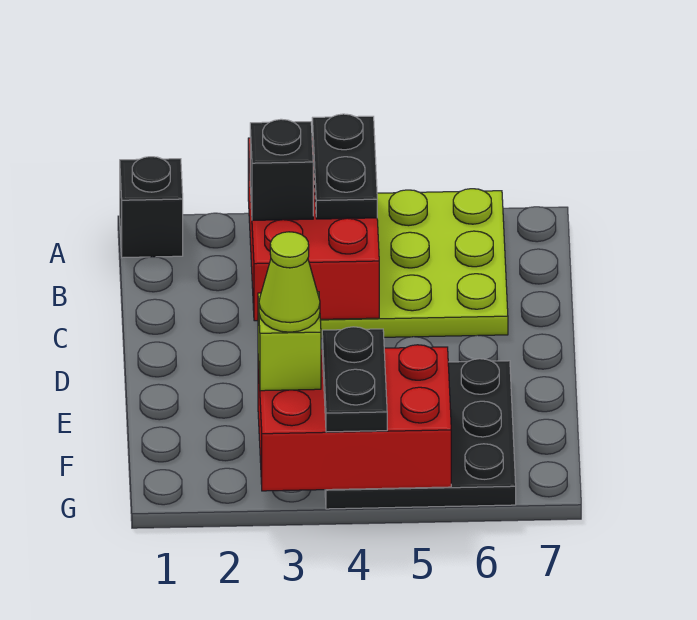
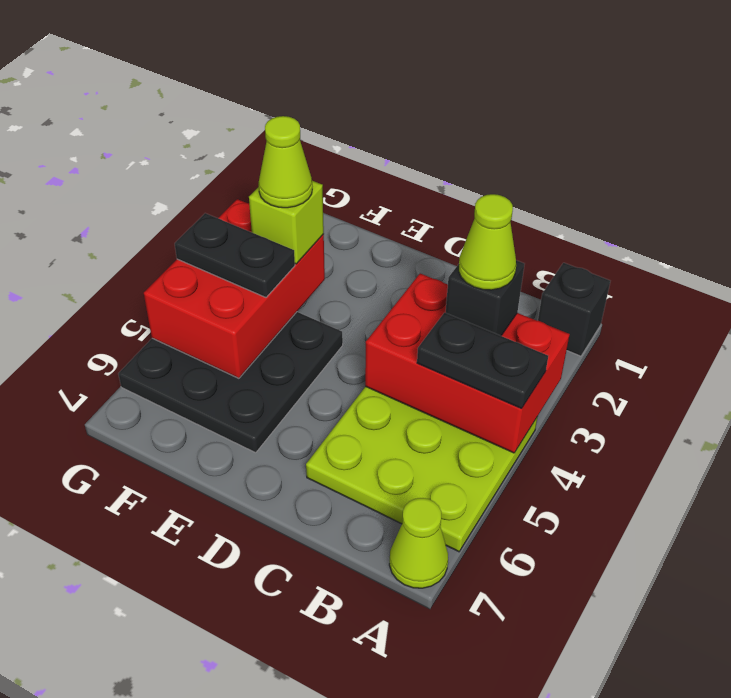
none -> lime 1x1 cone [389,498,448,588]
none -> lime 1x1 cone [459,194,516,290]

